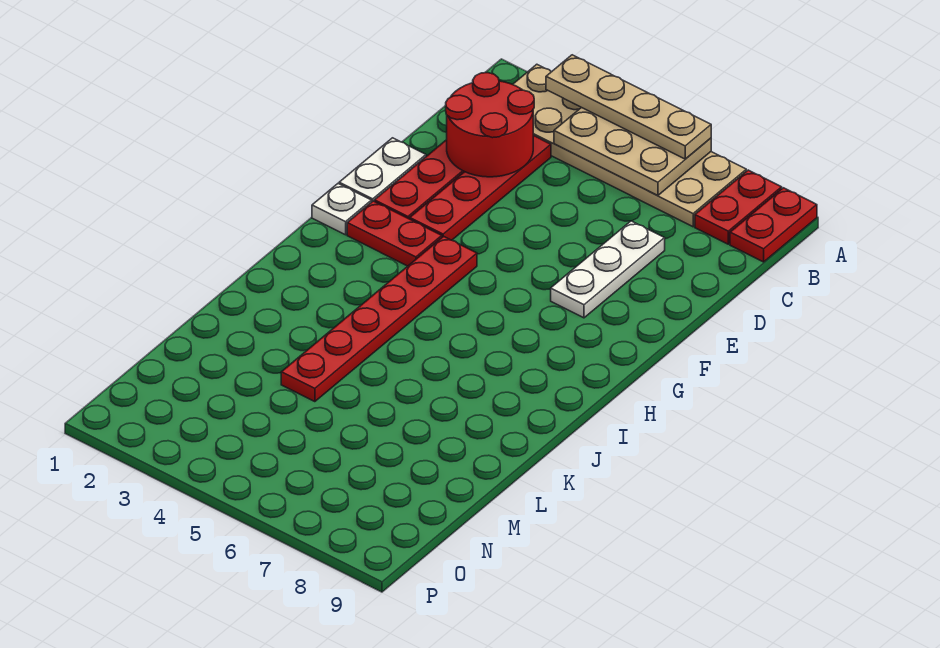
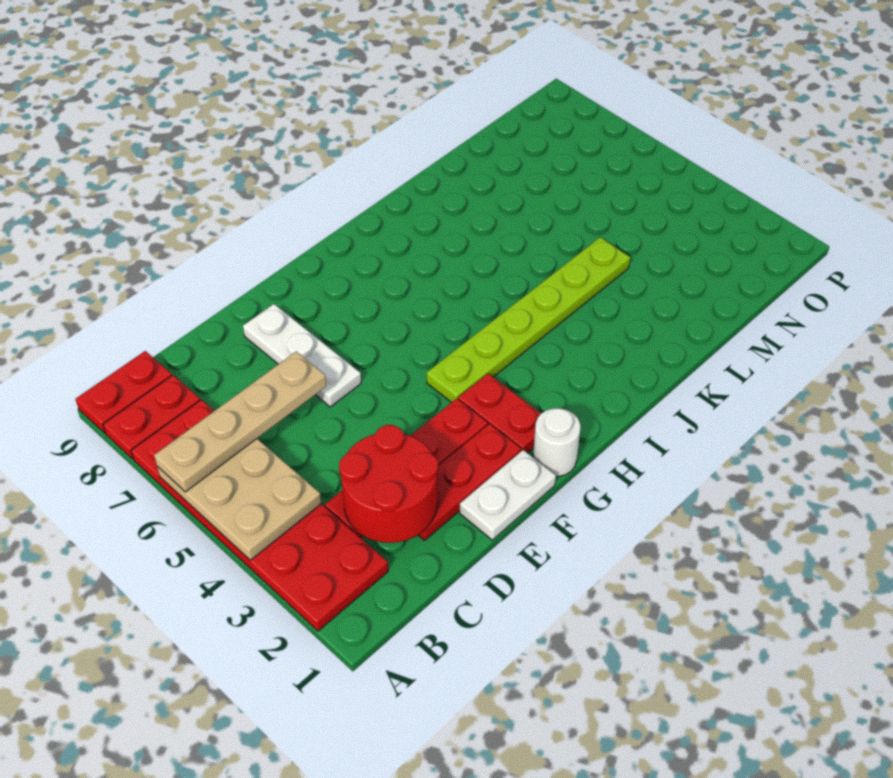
tan 2x6 plate [513,64,746,227] -> red 2x6 plate [131,400,388,631]
tan 1x4 plate [546,55,711,159] -> tan 1x4 plate turned to [154,352,326,492]
white 1x3 plate [551,221,665,318] -> white 1x3 plate turned to [243,304,361,407]
white 1x1 plate [312,184,371,235] -> white 1x1 round brick [533,408,580,476]
red 1x6 plate [281,236,477,402] -> lime 1x6 plate [427,237,630,403]

